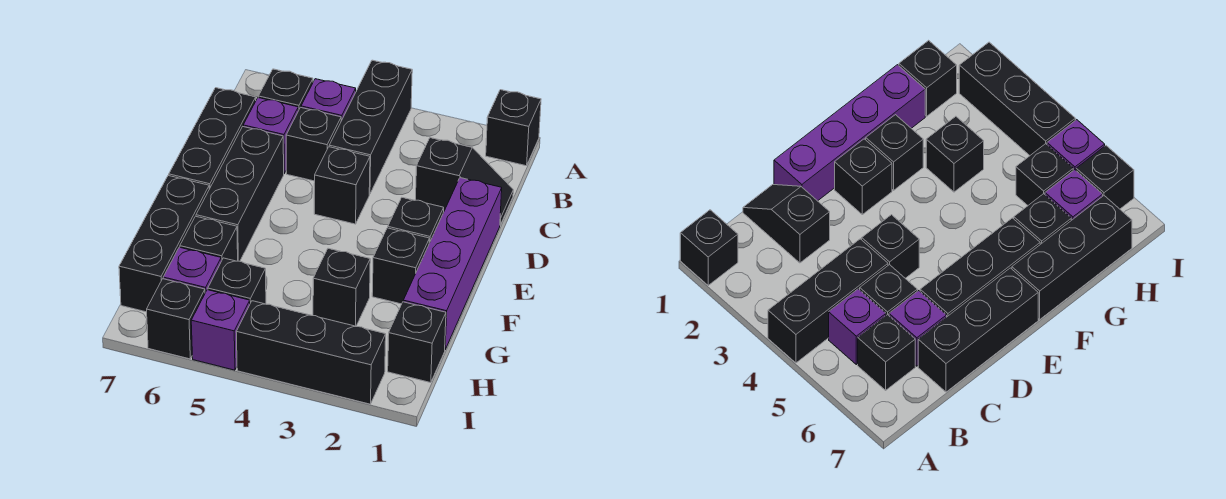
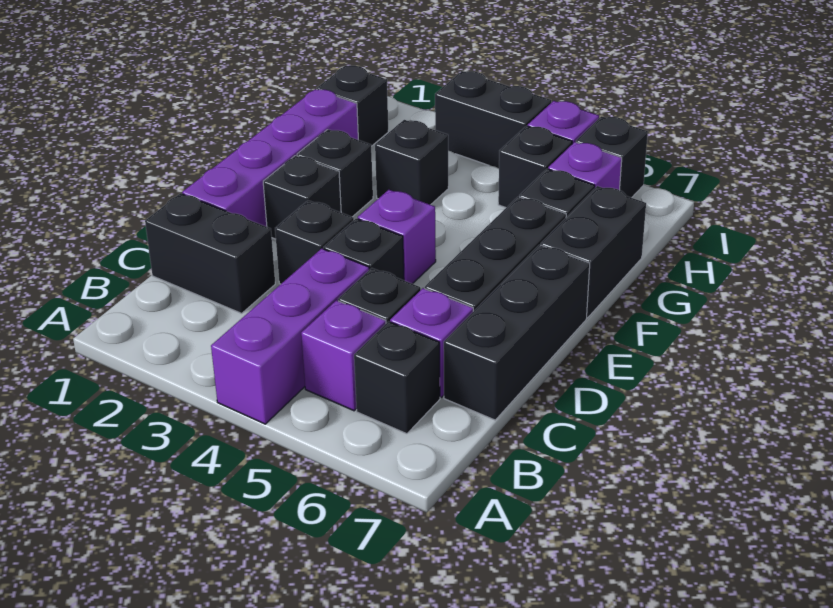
black 1x1 brick [486,90,541,166] -> black 1x1 brick moved to [275,200,354,284]
black 1x3 brick [329,60,412,194] -> purple 1x3 brick [211,249,369,424]
black 1x2 slope [415,138,513,225] -> black 1x2 brick [145,193,275,313]
none -> purple 1x1 brick [358,190,436,284]
black 1x3 brick [119,175,209,312] -> black 1x2 brick [541,186,646,318]
black 1x3 brick [236,301,386,404] -> black 1x2 brick [435,71,551,168]

